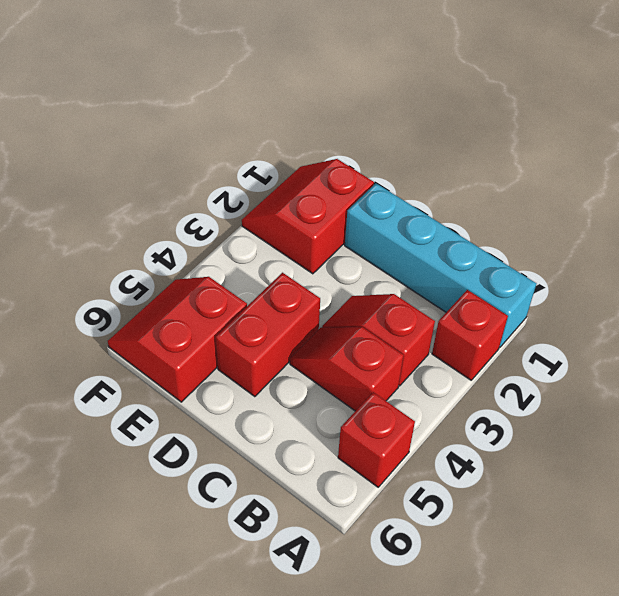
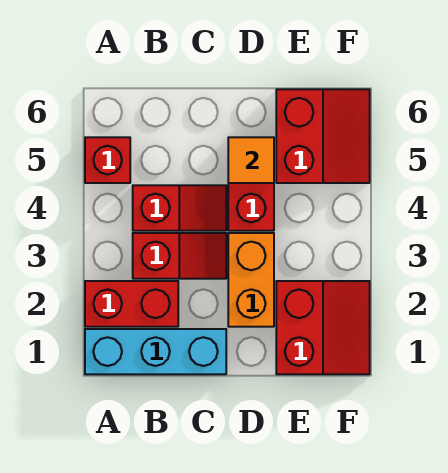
cyan 1x4 brick [345,183,537,347] -> cyan 1x3 brick [85,329,226,374]
red 1x1 brick [432,290,508,380] -> red 1x2 brick [85,281,178,327]
none -> orange 1x2 brick [228,233,274,327]
none -> orange 1x1 tile [228,137,274,183]

